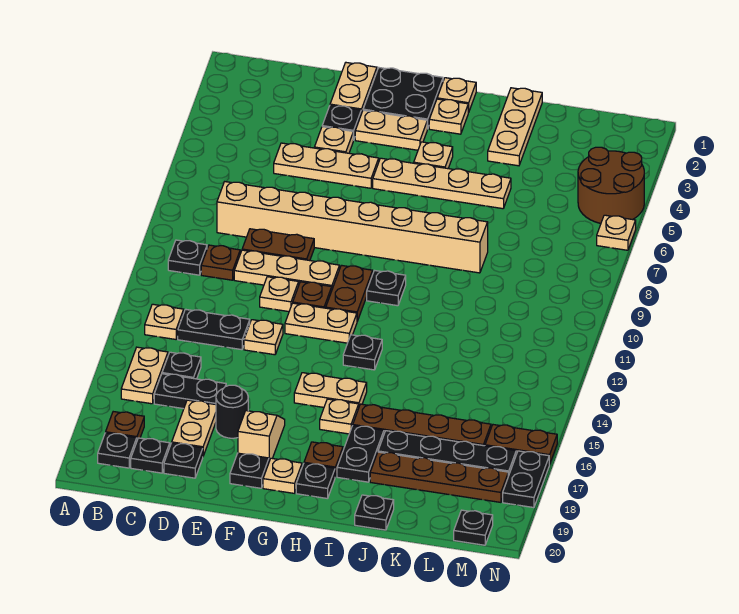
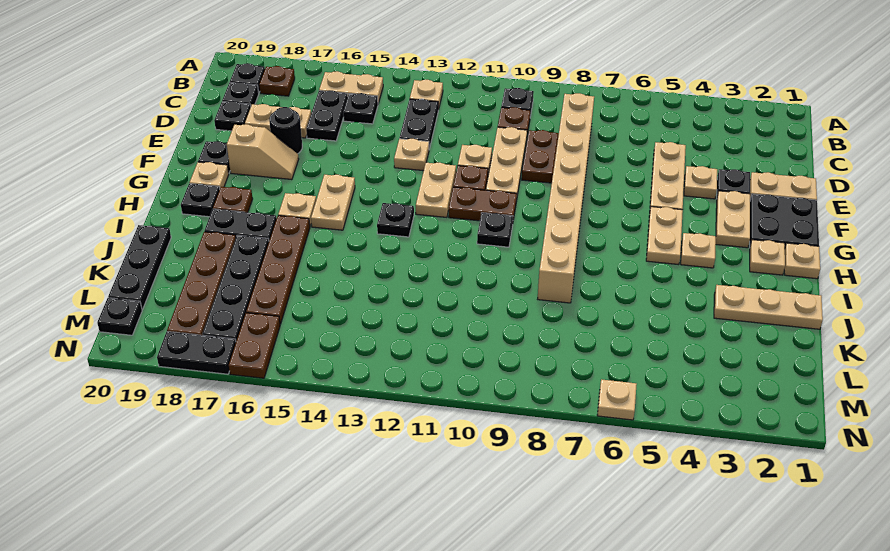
tan 1x4 plate [373,158,511,209] -> tan 1x2 plate [646,207,683,265]
black 1x1 plate [355,495,394,530] -> black 1x3 plate [108,225,171,309]
brown 2x2 round brick [578,147,644,223] -> none

